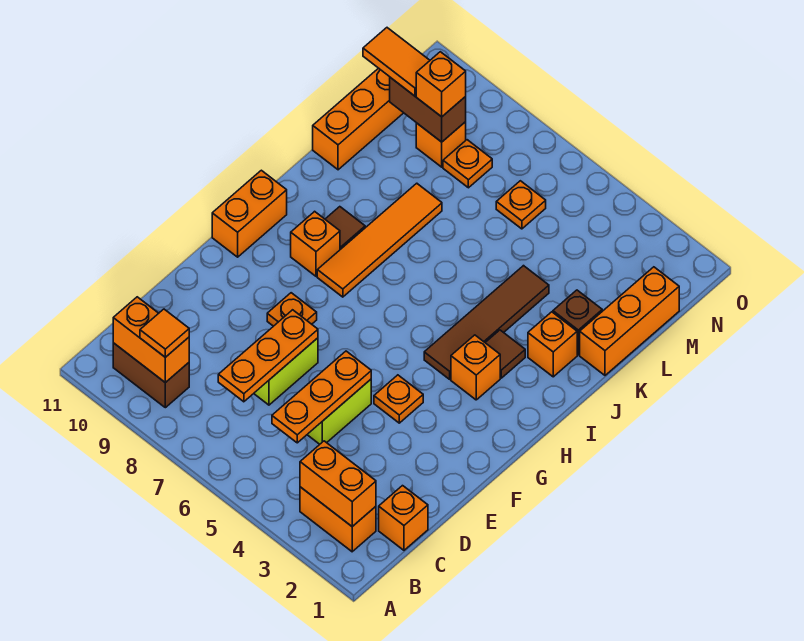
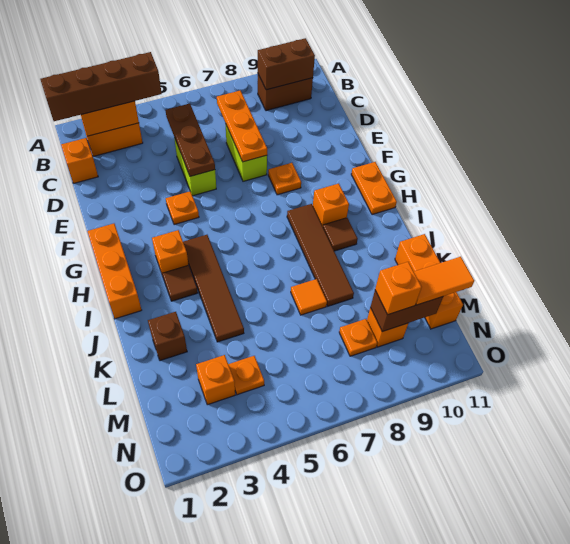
none -> brown 1x4 brick [40,52,162,121]
orange 1x2 brick [113,297,189,383] -> brown 1x2 brick [258,38,315,90]
orange 1x1 tile [140,309,189,357] -> orange 1x1 tile moved to [291,279,327,315]
orange 1x3 plate [272,351,371,443] -> brown 1x3 plate [166,104,215,176]
orange 1x2 brick [212,170,287,257] -> orange 1x2 plate [351,162,397,215]
orange 1x4 tile [317,183,442,297] -> brown 1x4 tile [287,204,354,306]
orange 1x1 brick [528,312,577,377] -> orange 1x1 brick moved to [196,355,235,405]
orange 1x3 brick [580,267,679,375] -> orange 1x3 brick moved to [88,224,142,319]
orange 1x1 plate [496,181,546,229] -> orange 1x1 plate moved to [228,356,264,395]

